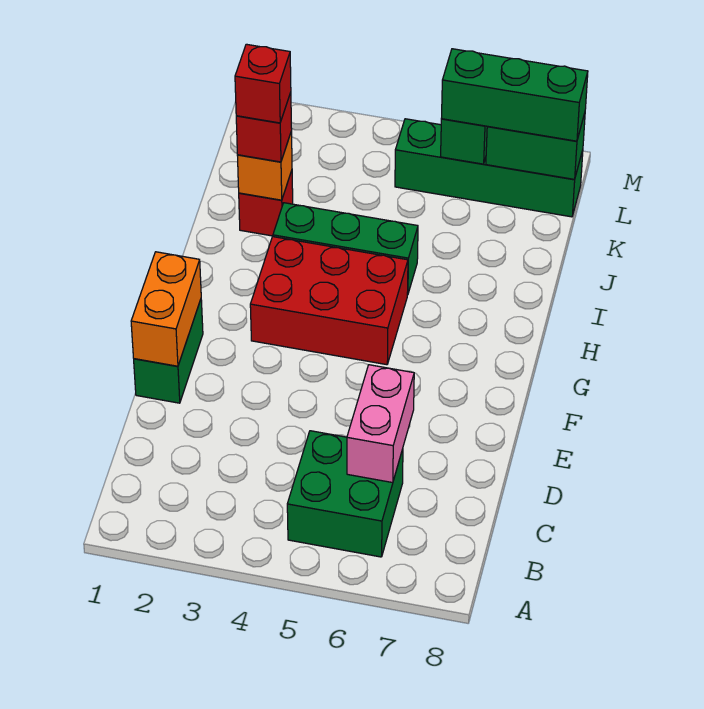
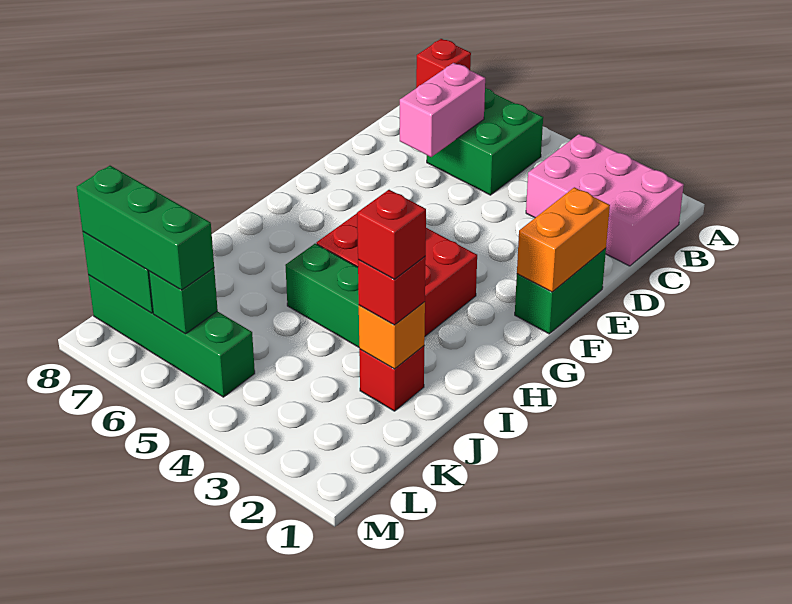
none -> red 1x1 brick [416,39,471,88]
none -> pink 2x3 brick [526,134,684,266]

